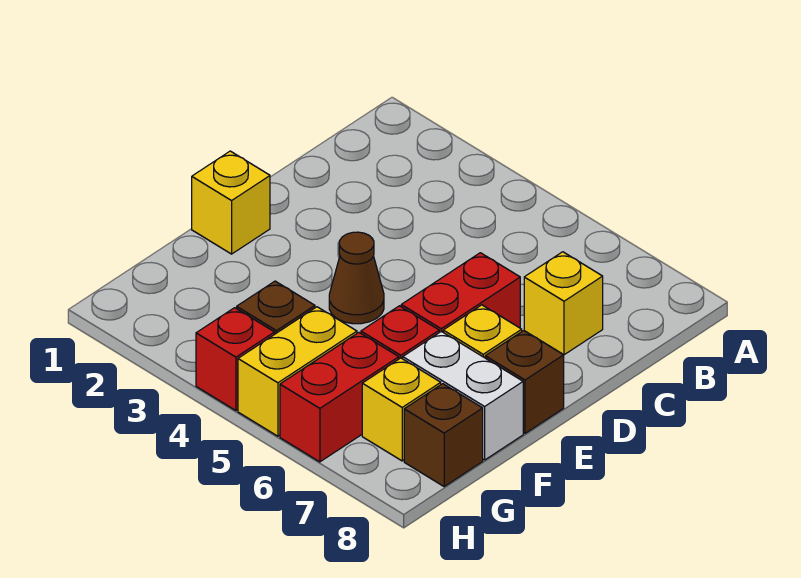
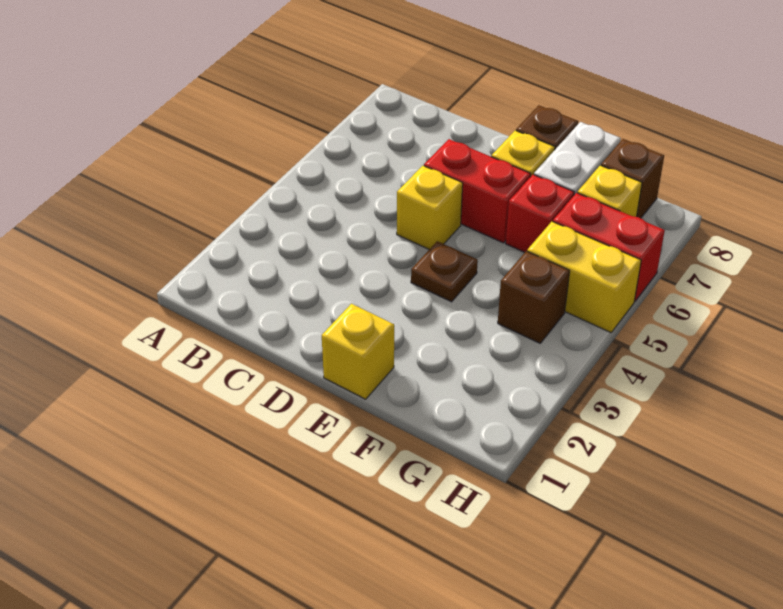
yellow 1x1 brick [524,252,603,355] -> yellow 1x1 brick moved to [397,166,463,249]
brown 1x1 cone [329,232,384,324] -> brown 1x1 plate [411,241,478,302]
red 1x1 brick [196,308,275,411] -> none

